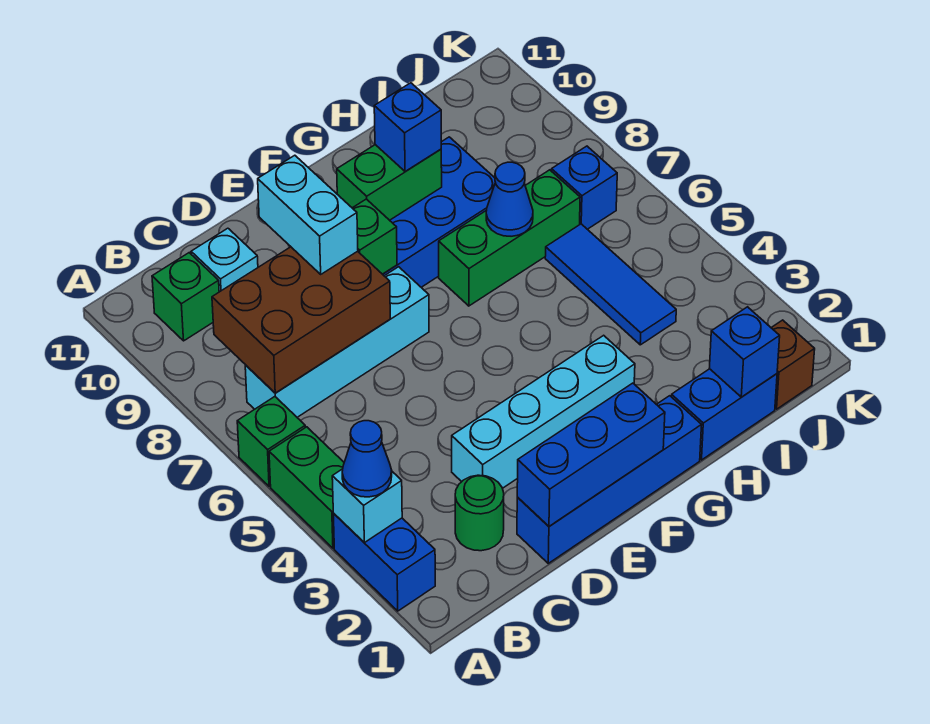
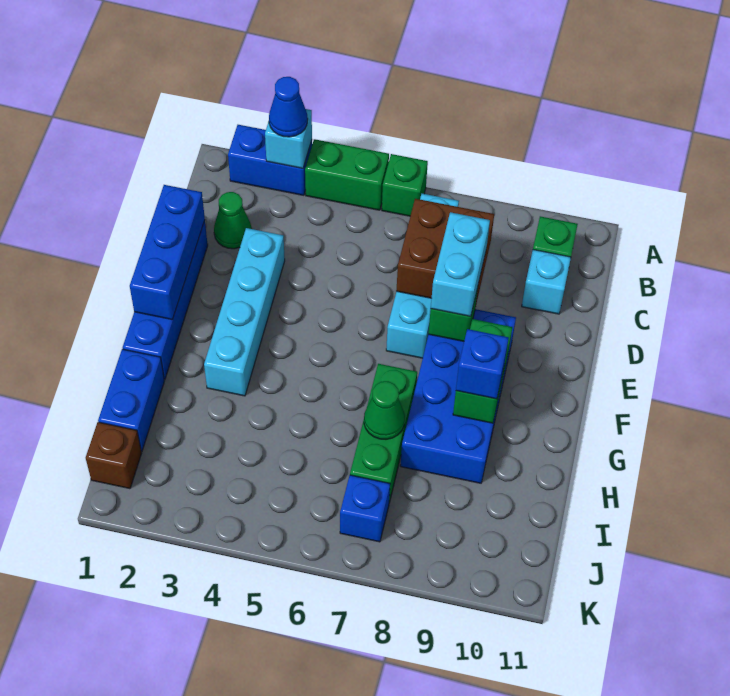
brown 2x3 brick [212,247,390,393] -> brown 2x2 brick [396,199,494,303]
green 1x1 round brick [455,475,504,551] -> green 1x1 cone [214,192,252,249]
cyan 1x2 brick [258,155,358,274] -> cyan 1x2 brick turned to [431,212,490,316]
blue 1x1 cone [486,162,533,236] -> green 1x1 cone [364,381,405,439]
blue 1x1 brick [709,307,780,397] -> none
blue 1x3 tile [545,224,676,345] -> none

